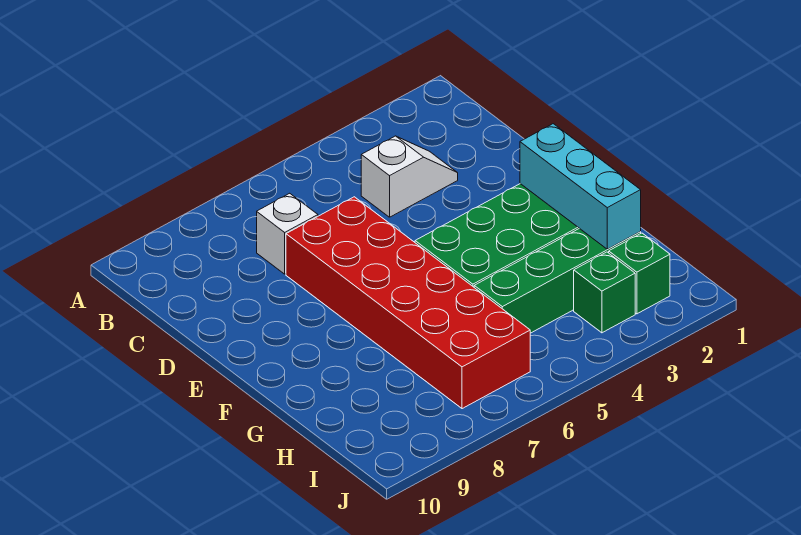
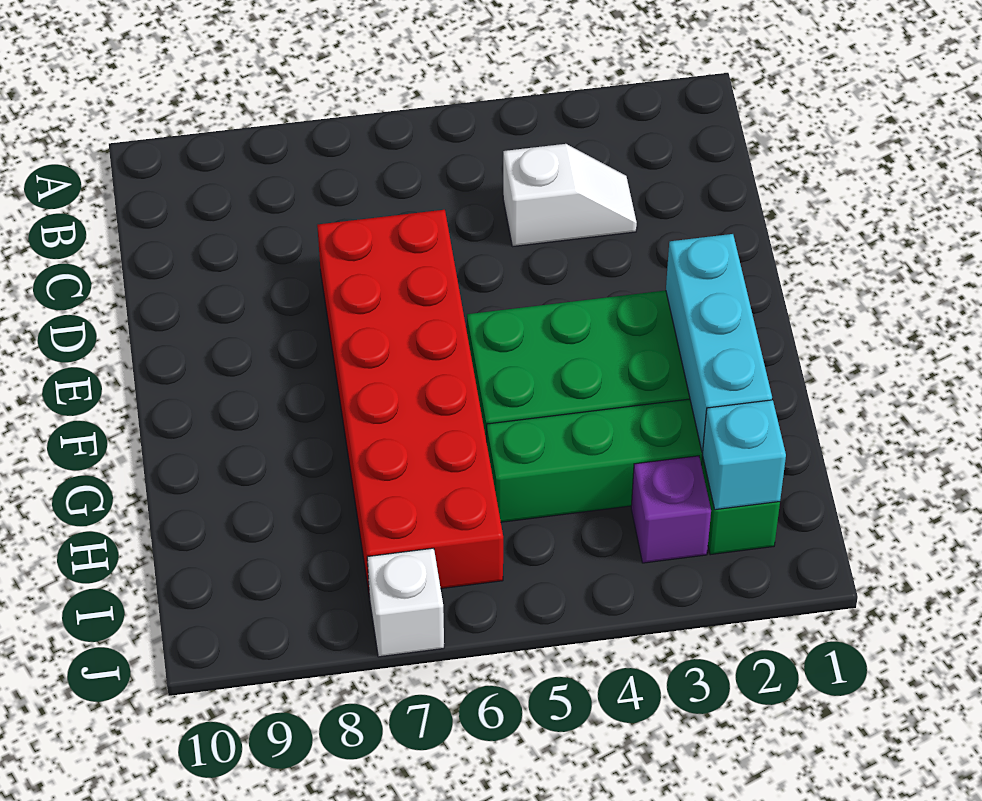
white 1x1 brick [257,193,318,274] -> white 1x1 brick moved to [367,548,444,657]
none -> cyan 1x1 brick [702,400,786,510]
green 1x1 brick [574,252,635,333] -> purple 1x1 brick [631,456,711,563]

